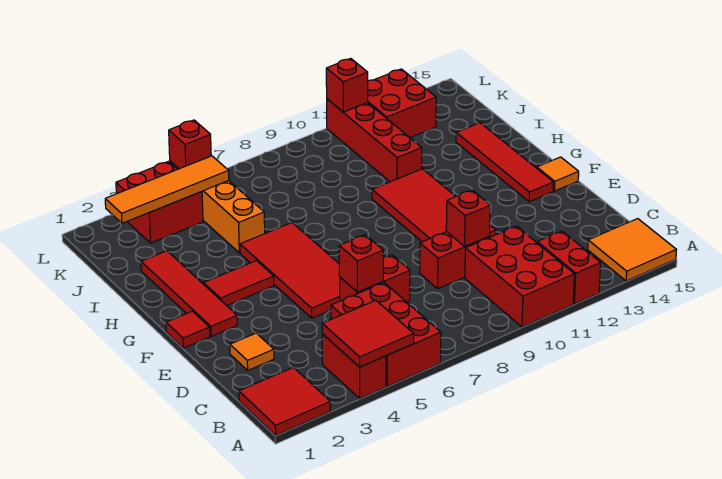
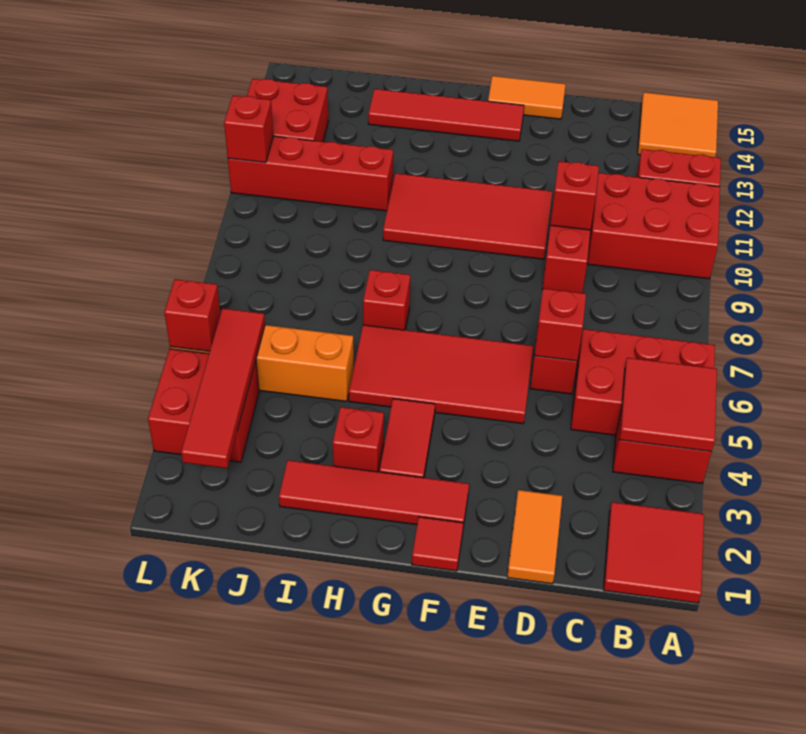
orange 1x1 tile [230,333,274,370] -> orange 1x2 tile [507,490,562,584]
orange 1x1 tile [537,157,579,191] -> orange 1x2 tile [488,76,566,119]
none -> red 1x1 brick [333,407,384,472]
none -> red 1x1 brick [363,270,410,330]
orange 1x4 tile [105,156,229,223] -> red 1x4 tile [181,308,265,468]

